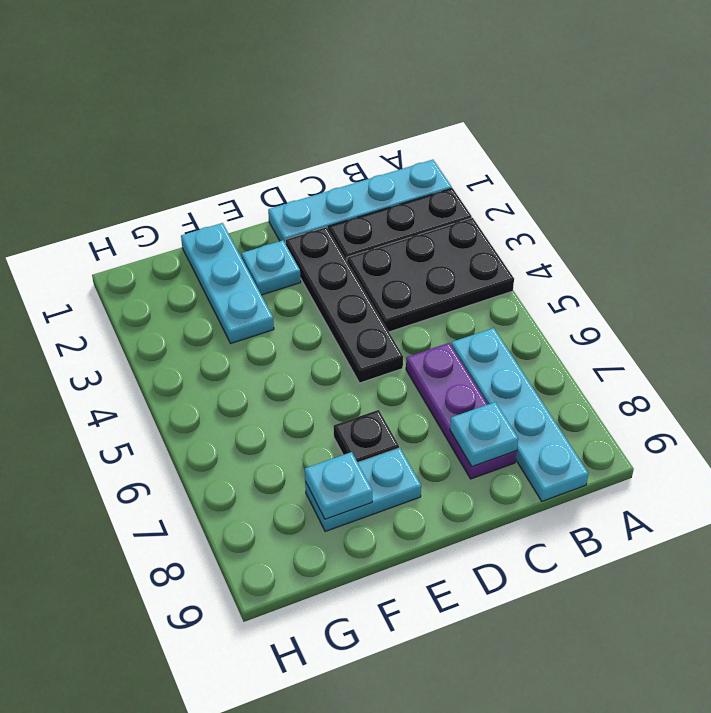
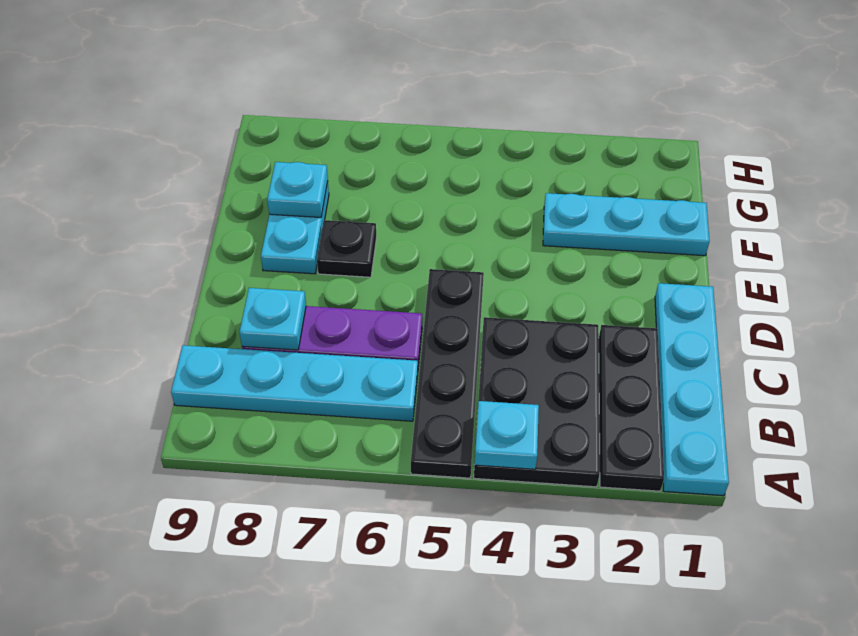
black 1x4 plate [285,227,403,383] -> black 1x4 plate turned to [411,269,484,478]
cyan 1x1 plate [241,240,301,295] -> cyan 1x1 plate moved to [475,401,539,469]

